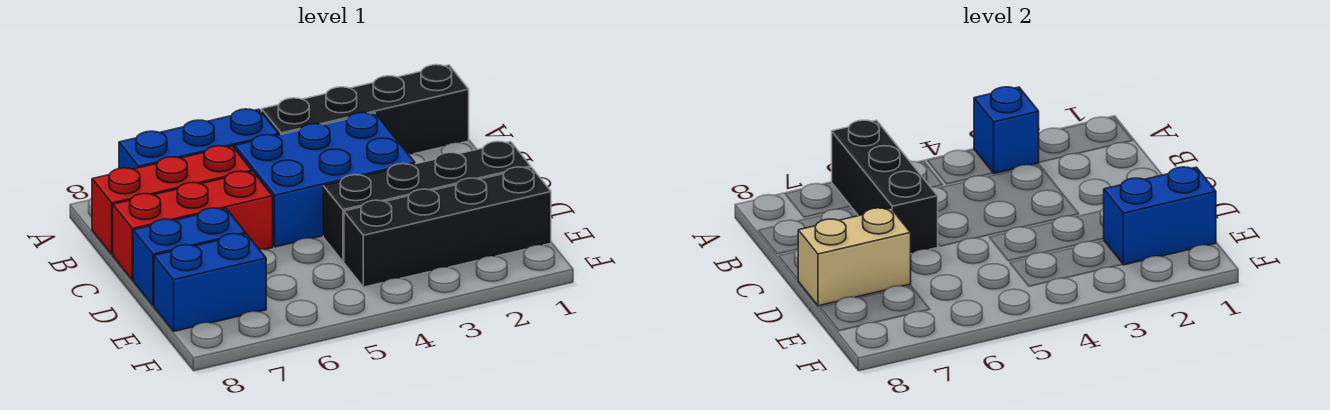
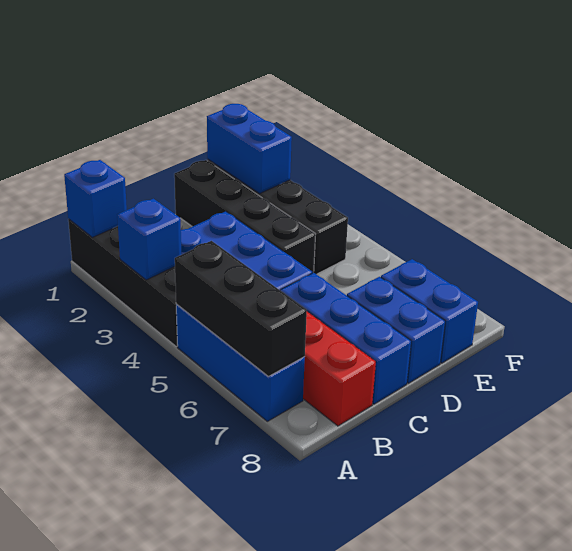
none -> blue 1x1 brick [64,160,127,237]
black 1x3 brick [832,120,938,254] -> black 1x3 brick turned to [175,241,307,376]
red 1x3 brick [113,171,273,280] -> blue 1x3 brick [280,273,411,404]
tan 1x2 brick [798,208,911,306] -> none

